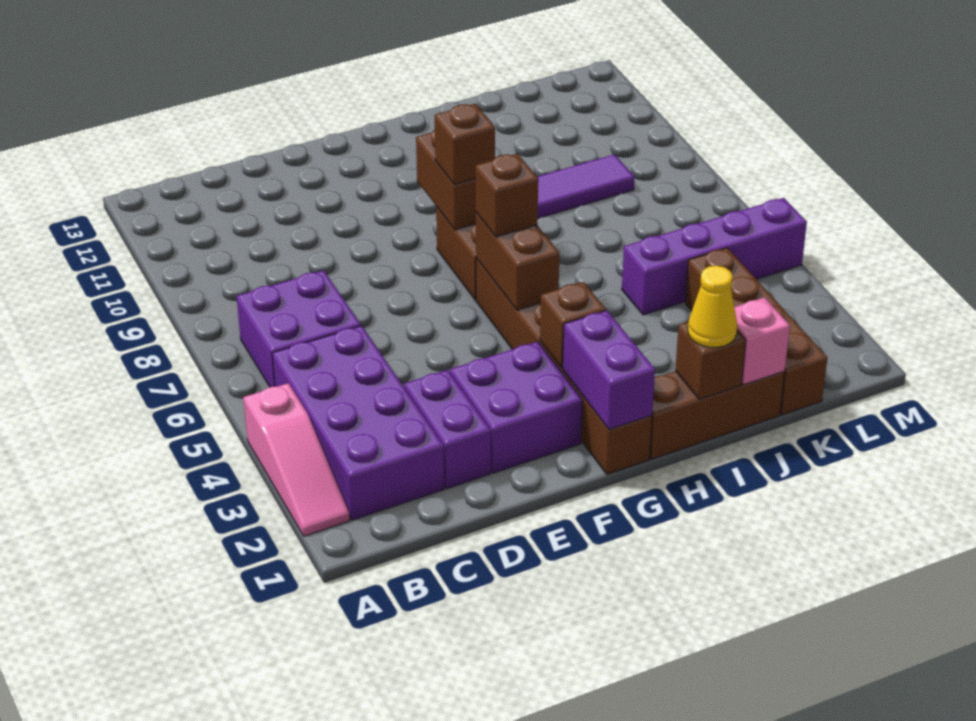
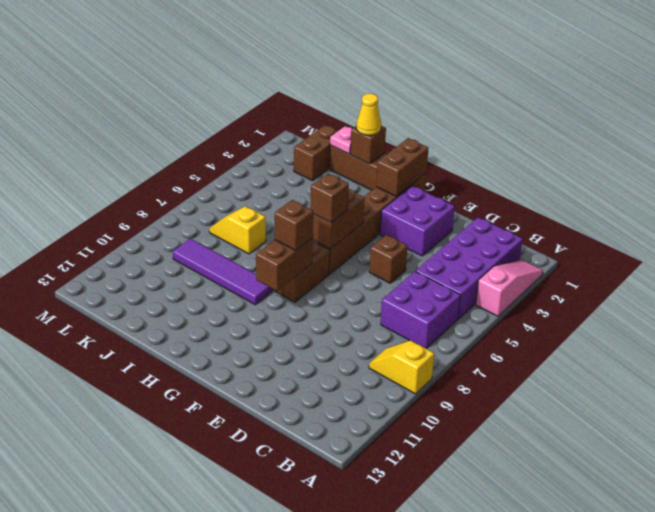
none -> yellow 1x2 slope [369,340,434,394]
purple 1x2 brick [404,370,491,489] -> none
purple 1x2 brick [563,310,655,429] -> brown 1x2 brick [376,138,428,197]
brown 1x1 brick [540,282,606,368] -> brown 1x1 brick moved to [369,235,407,283]
pink 1x1 brick [734,298,790,385] -> pink 1x1 plate [330,126,352,154]
purple 1x4 brick [622,198,807,315] -> none
none -> yellow 1x2 slope [209,206,266,254]
brown 1x4 brick [685,248,828,415] -> brown 1x2 brick [294,125,338,181]

